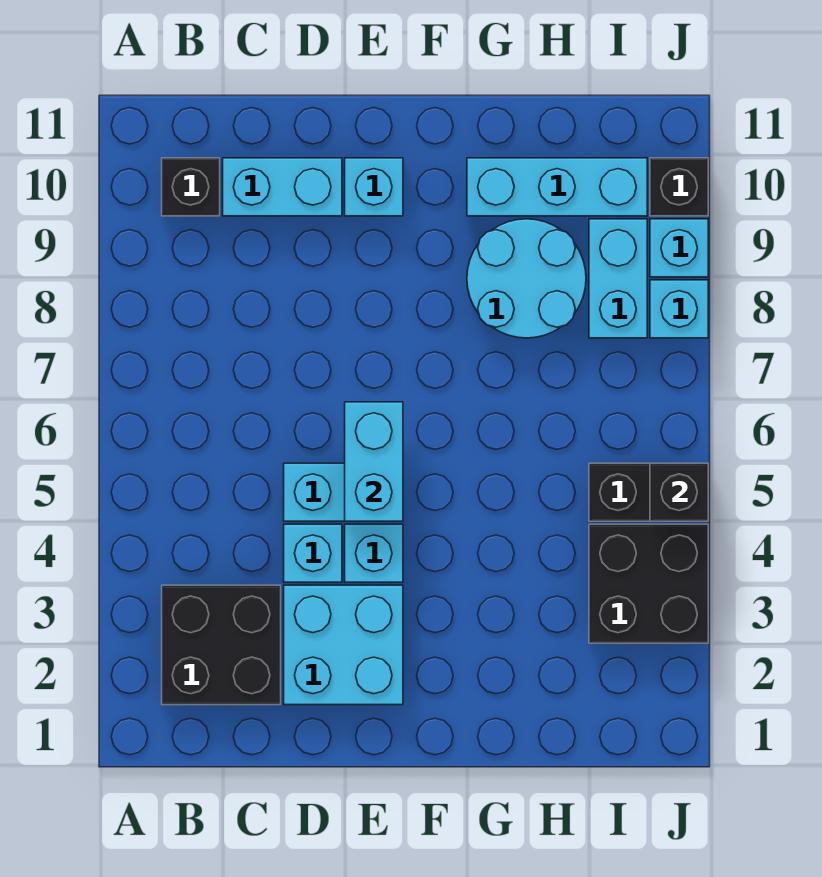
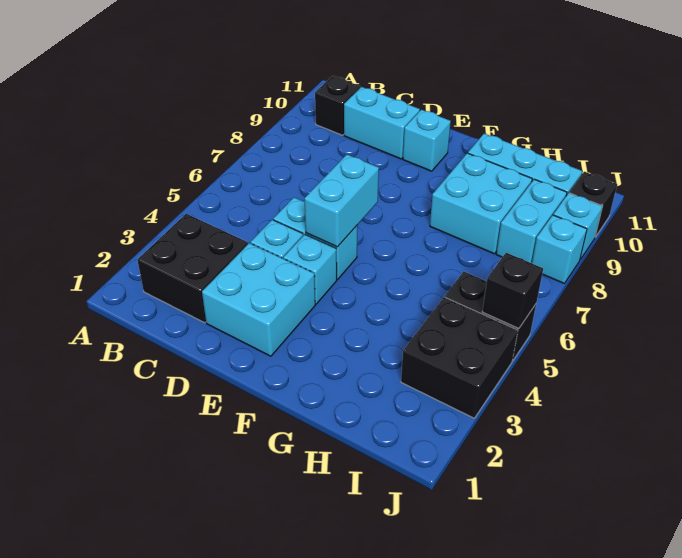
cyan 2x2 round brick [467,219,586,338] -> cyan 2x2 brick [430,153,532,254]

